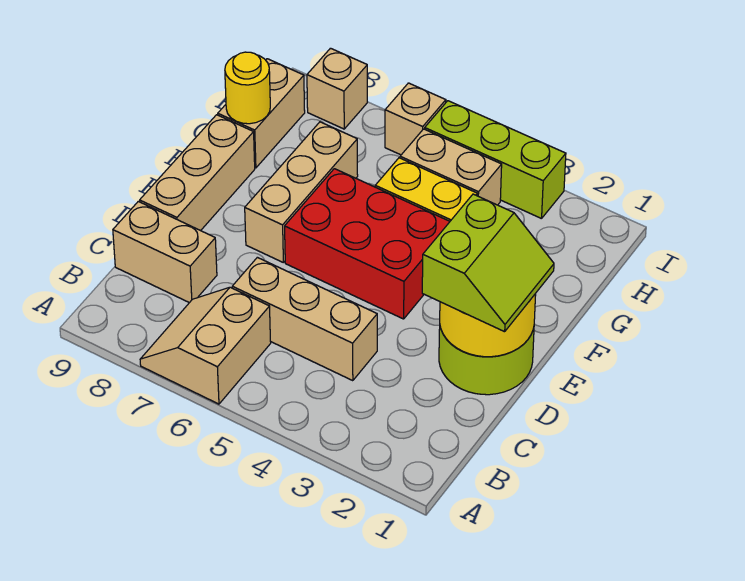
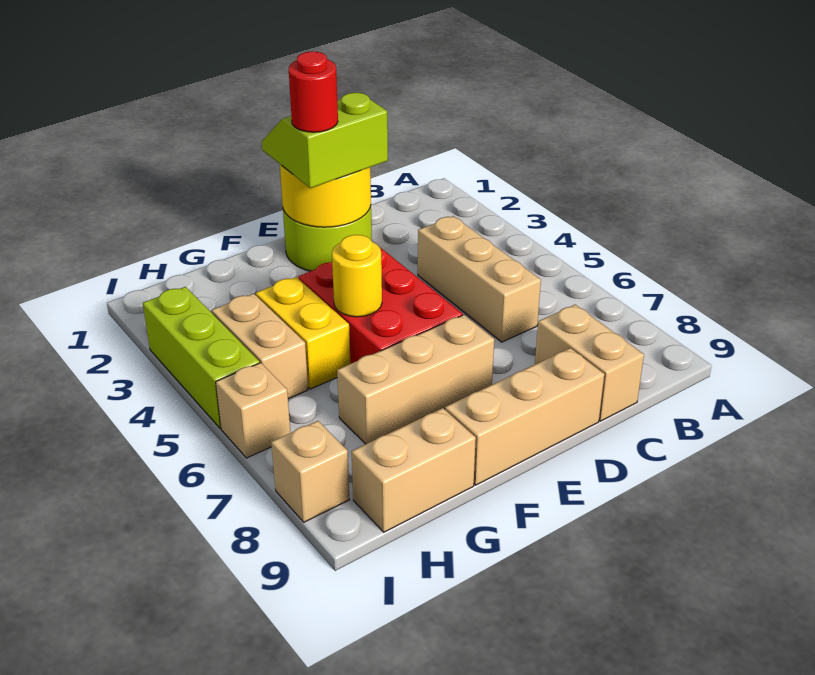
tan 2x2 slope [140,287,271,404] -> none
none -> red 1x1 round brick [289,51,338,132]
yellow 1x1 round brick [225,52,270,124] -> yellow 1x1 round brick moved to [332,235,382,317]

